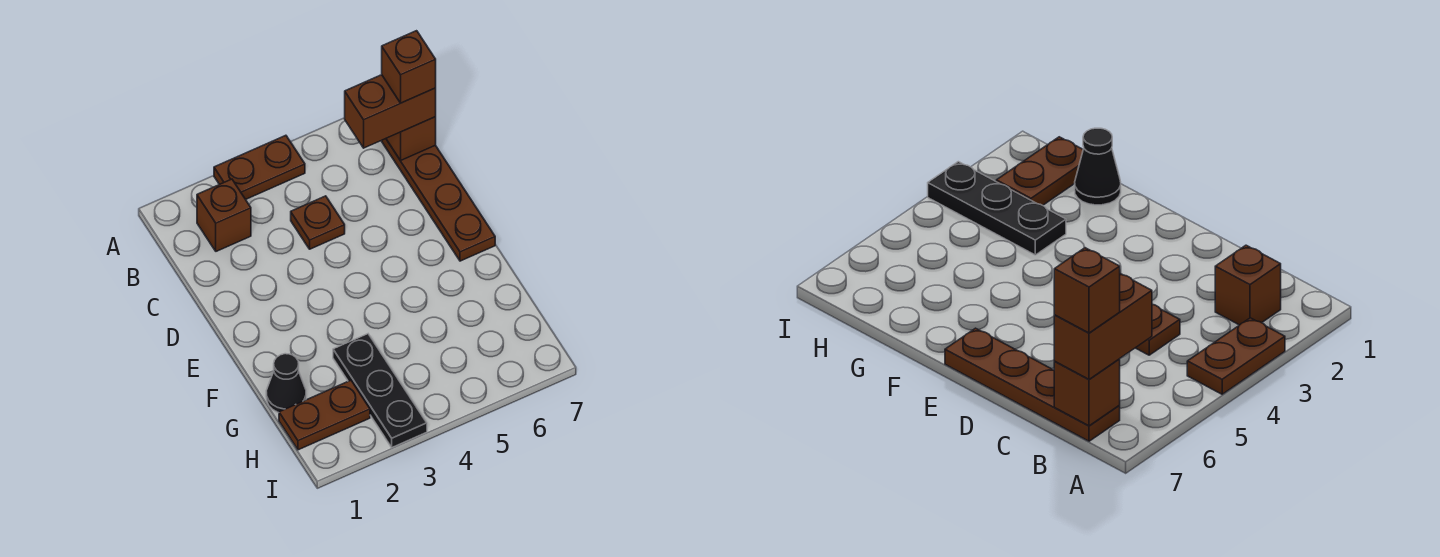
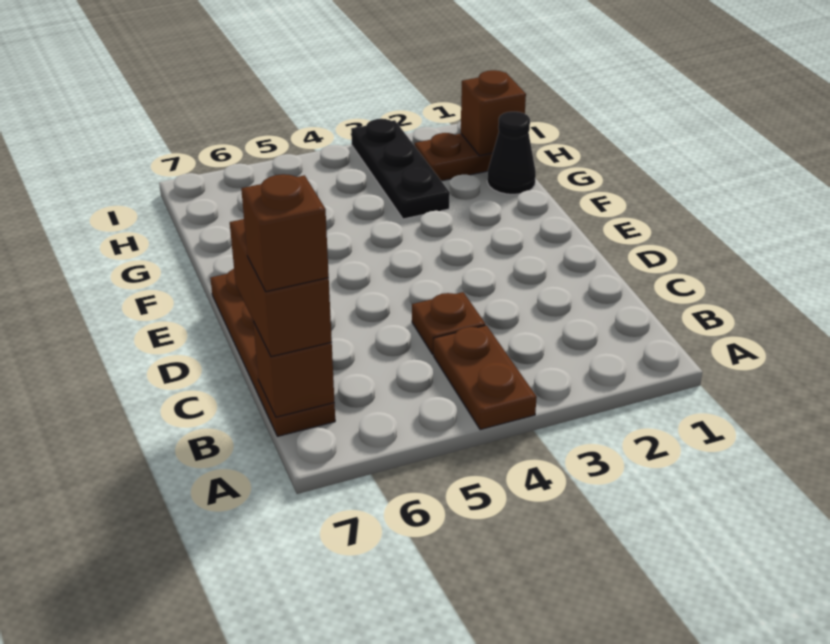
brown 1x2 plate [214,135,305,199] -> brown 1x2 plate turned to [434,325,537,430]
brown 1x1 brick [197,179,251,251] -> brown 1x1 brick moved to [461,70,526,156]
brown 1x2 brick [345,75,436,148] -> brown 1x2 brick turned to [230,219,332,357]

